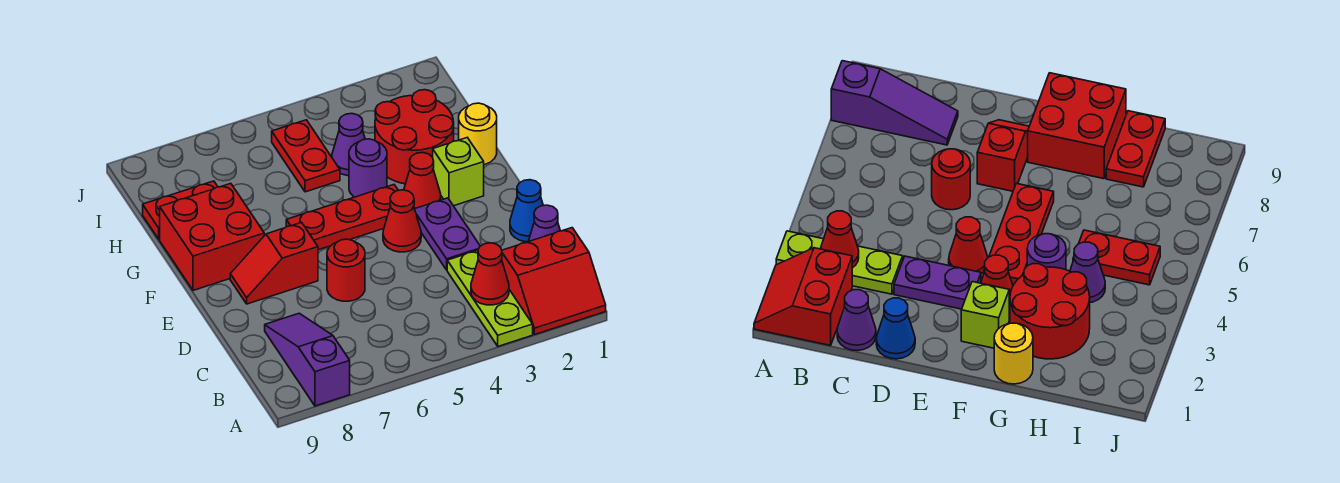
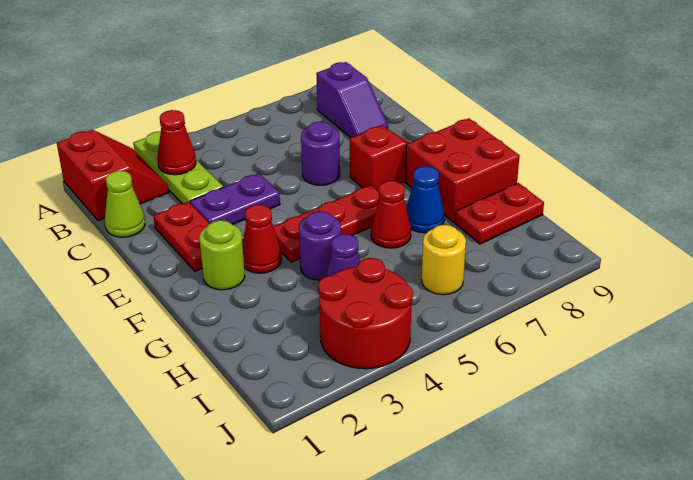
red 2x2 slope [502,228,606,335] -> red 2x2 slope turned to [57,130,169,221]
purple 1x3 slope [265,313,350,406] -> purple 1x2 slope [316,62,388,138]
purple 1x1 cone [528,205,560,242] -> lime 1x1 cone [105,171,145,237]
blue 1x1 cone [510,180,543,242] -> blue 1x1 cone moved to [406,166,444,233]
purple 1x2 plate [415,198,480,270] -> purple 1x2 plate turned to [190,173,280,225]
red 1x1 round brick [327,239,365,301] -> purple 1x1 round brick [301,122,340,185]
red 1x1 cone [383,190,421,252] -> red 1x1 cone moved to [371,181,411,248]
lime 1x1 brick [433,138,484,206] -> lime 1x1 round brick [199,220,245,290]
yellow 1x1 round brick [459,103,497,165] -> yellow 1x1 round brick moved to [422,225,466,295]
red 2x2 round brick [375,90,454,184] -> red 2x2 round brick moved to [318,258,413,369]
red 1x2 plate [272,120,340,192] -> red 1x2 plate moved to [153,202,210,271]

